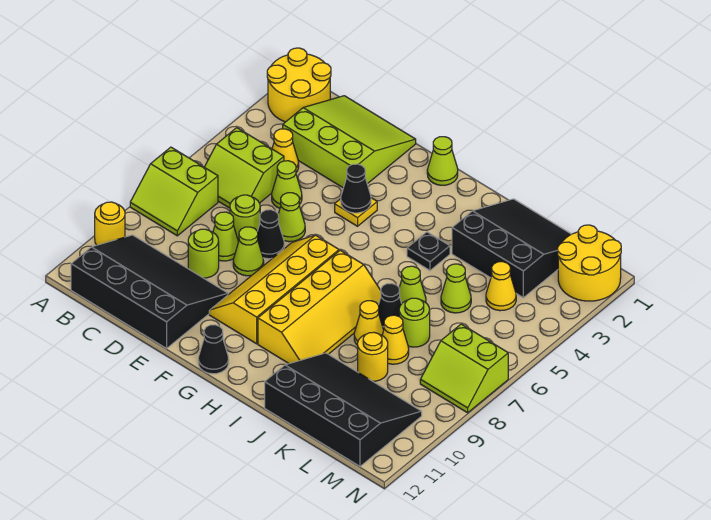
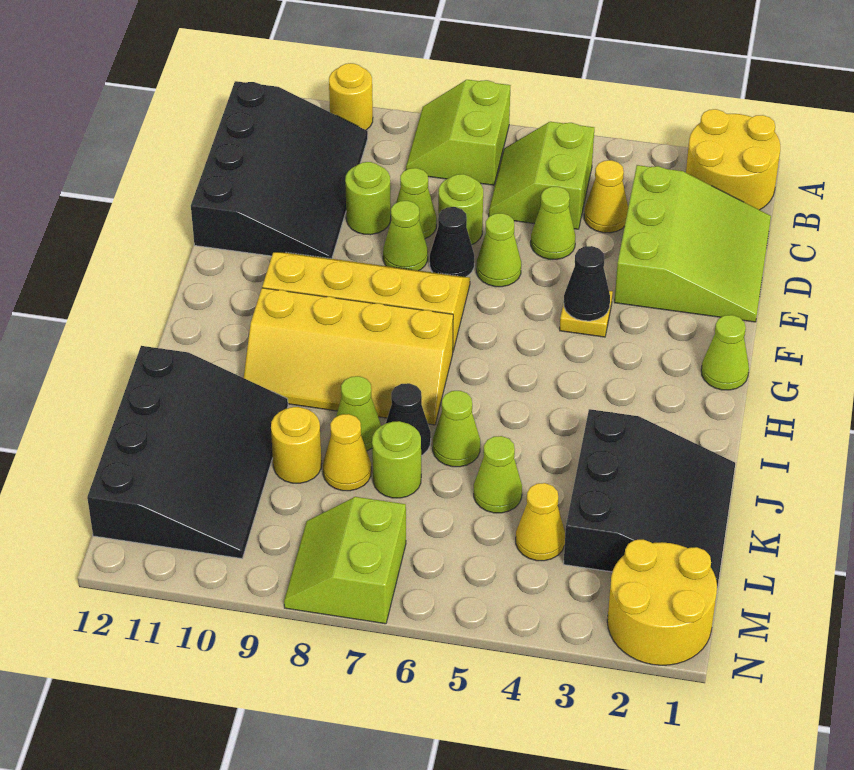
black 1x1 cone [198,325,229,374] -> none
black 1x1 plate [407,232,450,270] -> none
yellow 1x1 cone [354,301,384,345] -> lime 1x1 cone [336,376,381,451]

